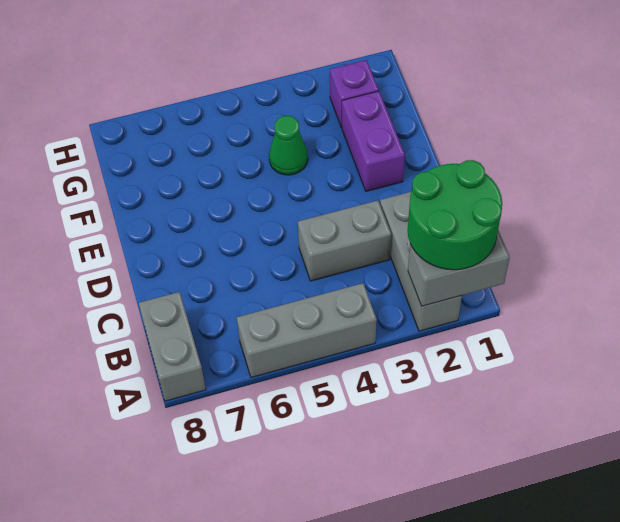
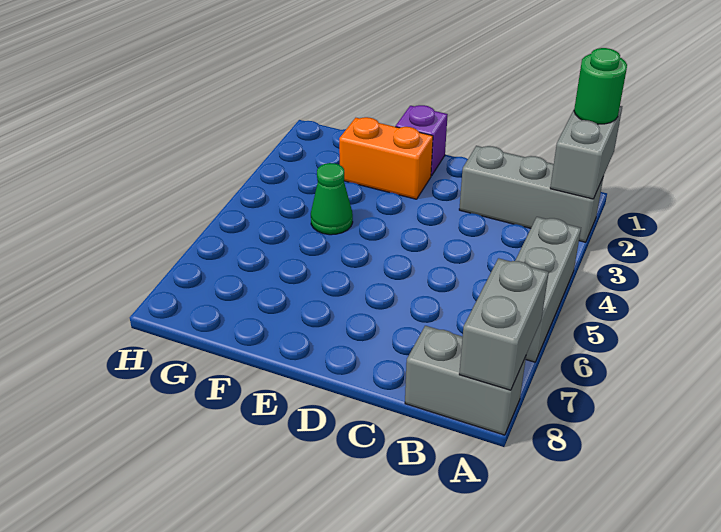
green 2x2 round brick [408,160,502,270] -> green 1x1 round brick [574,48,627,124]
grey 1x2 brick [298,201,391,281] -> grey 1x2 brick moved to [459,258,549,390]
purple 1x2 brick [342,91,405,191] -> orange 1x2 brick [339,117,433,199]
purple 1x1 brick [330,60,379,127] -> purple 1x1 brick moved to [396,105,448,176]

